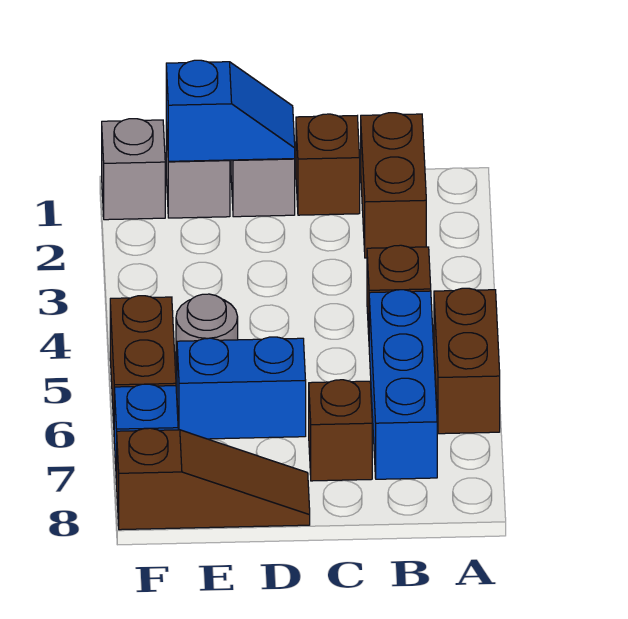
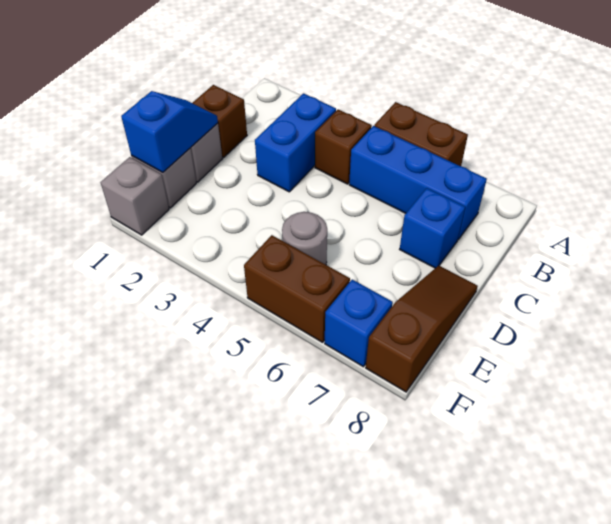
brown 1x2 brick [361,113,426,258] -> none
brown 1x1 brick [309,380,372,481] -> blue 1x1 brick [400,188,465,268]
blue 1x2 brick [177,337,306,439] -> blue 1x2 brick moved to [255,93,336,192]

